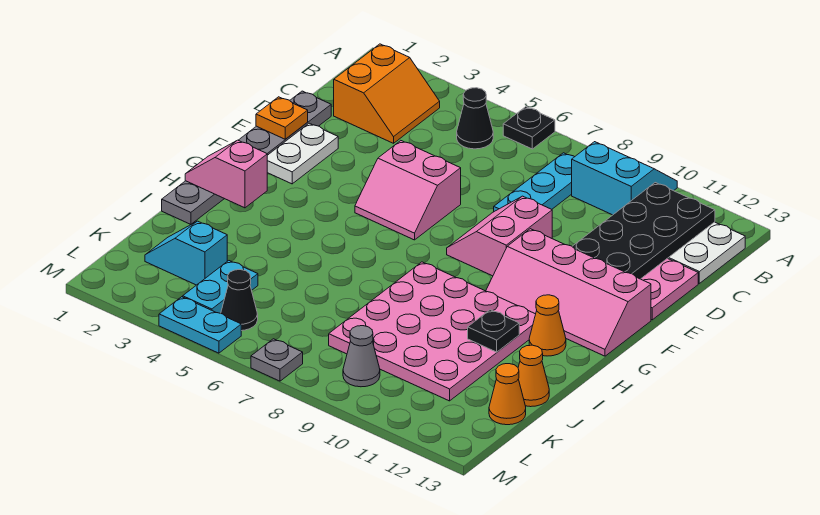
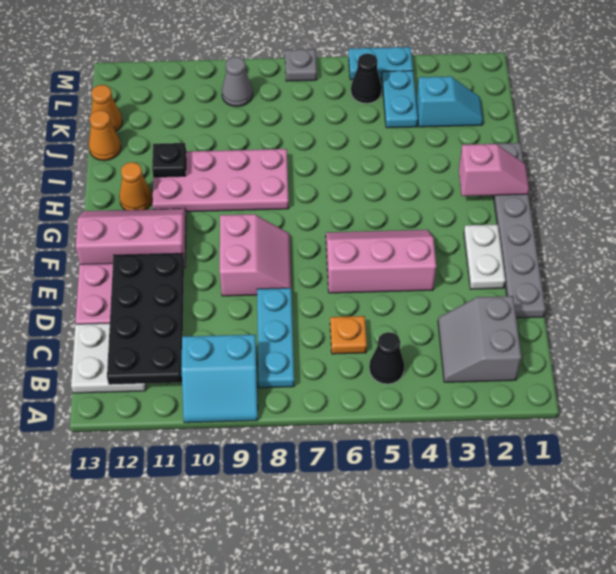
black 1x1 plate [503,107,555,149] -> none
orange 2x2 slope [334,44,440,143] -> grey 2x2 slope [438,296,521,382]
orange 1x1 plate [256,97,308,139] -> orange 1x1 plate moved to [330,316,367,354]
pink 2x2 slope [355,141,461,240] -> pink 2x3 slope [326,230,436,293]
pink 2x4 slope [486,229,651,356] -> pink 2x3 slope [76,209,186,268]
pink 4x4 plate [329,262,536,401] -> pink 2x4 plate [152,149,289,212]

